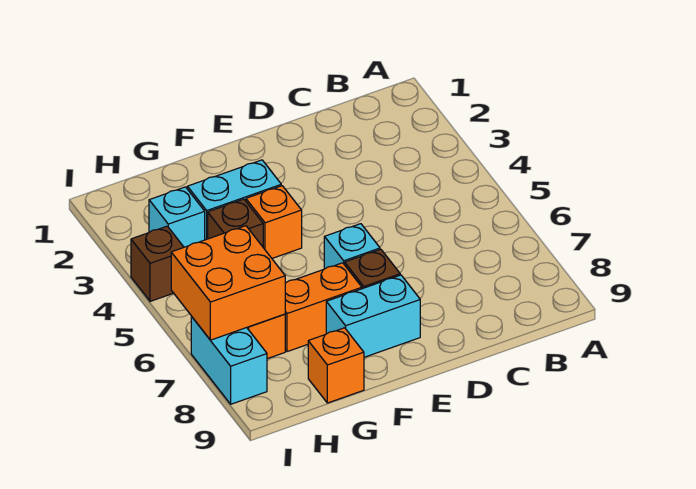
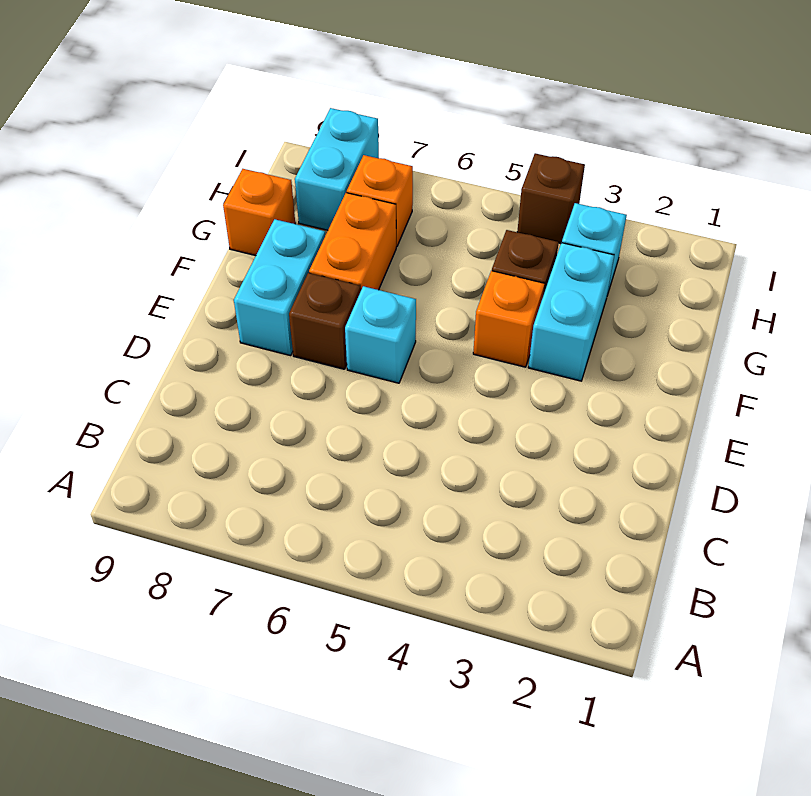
orange 2x2 brick [171,226,285,340] -> none
cyan 1x2 brick [191,316,267,404] -> cyan 1x2 brick turned to [295,108,379,230]

